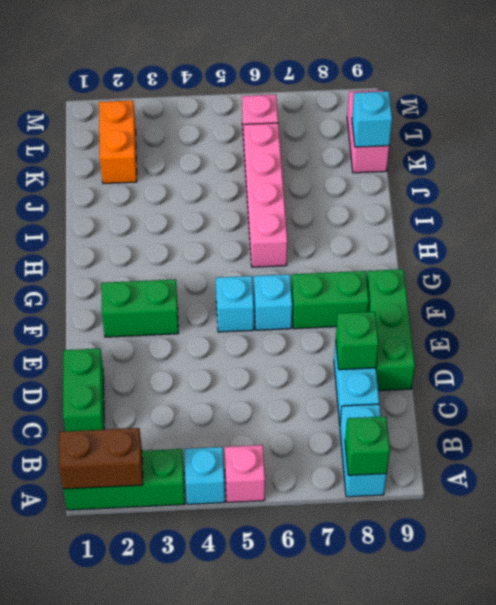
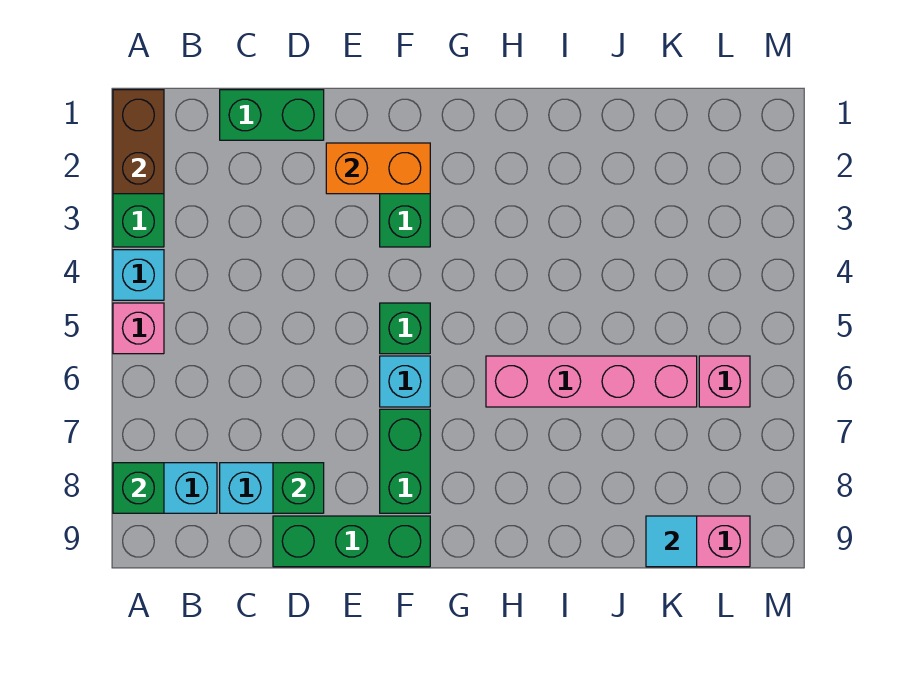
cyan 1x1 brick [216,276,254,332] -> green 1x1 brick [380,303,430,354]
orange 1x2 brick [99,100,137,184] -> orange 1x2 brick moved to [326,143,430,194]
cyan 1x1 brick [352,91,392,147] -> cyan 1x1 tile [646,516,697,567]

